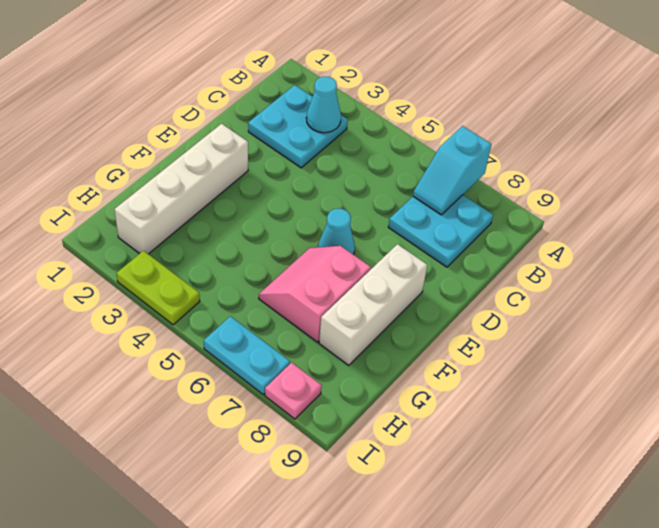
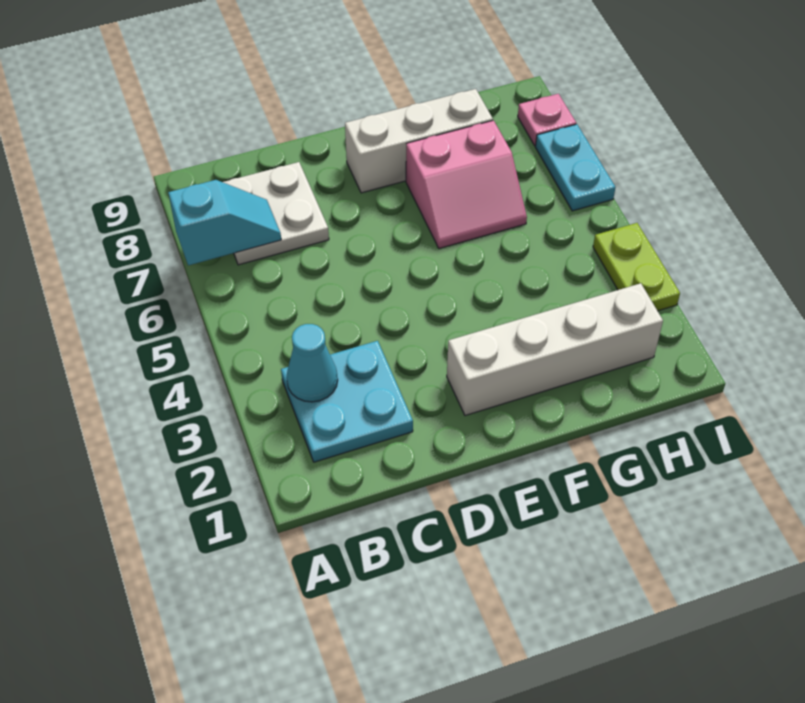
cyan 2x2 plate [388,195,493,267] -> white 2x2 plate [223,162,329,265]
cyan 1x1 cone [318,209,355,255] -> none

